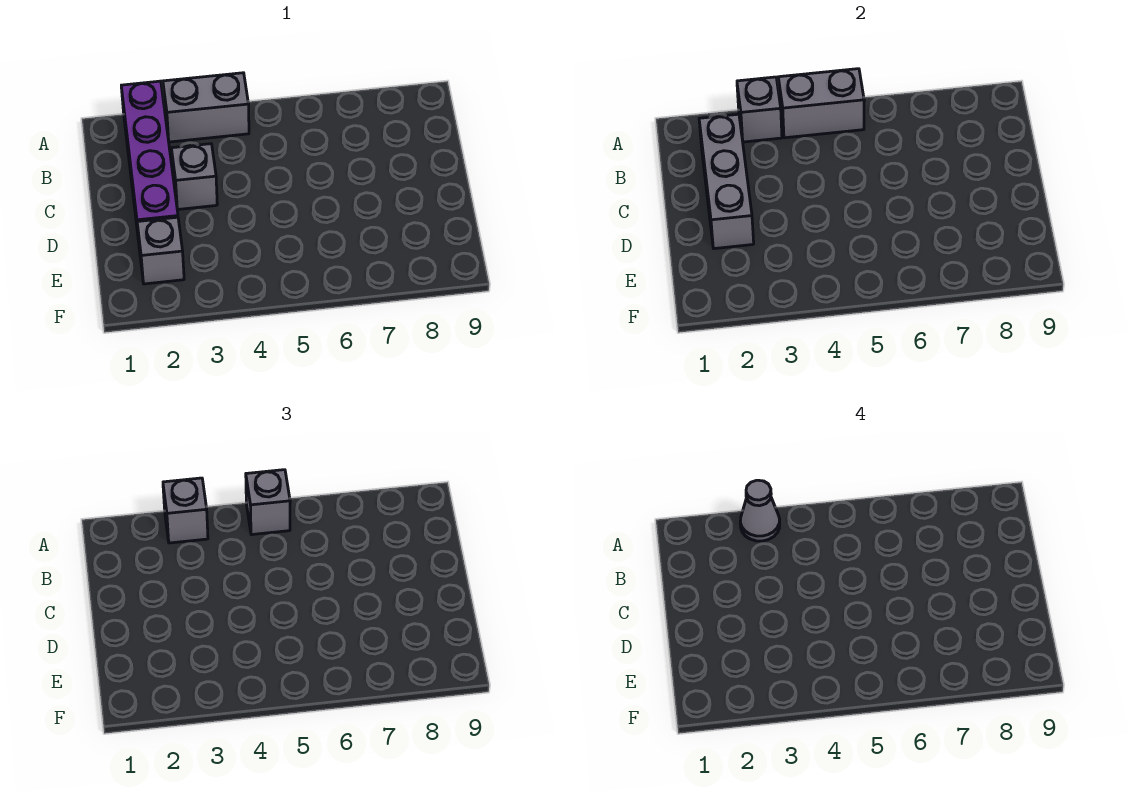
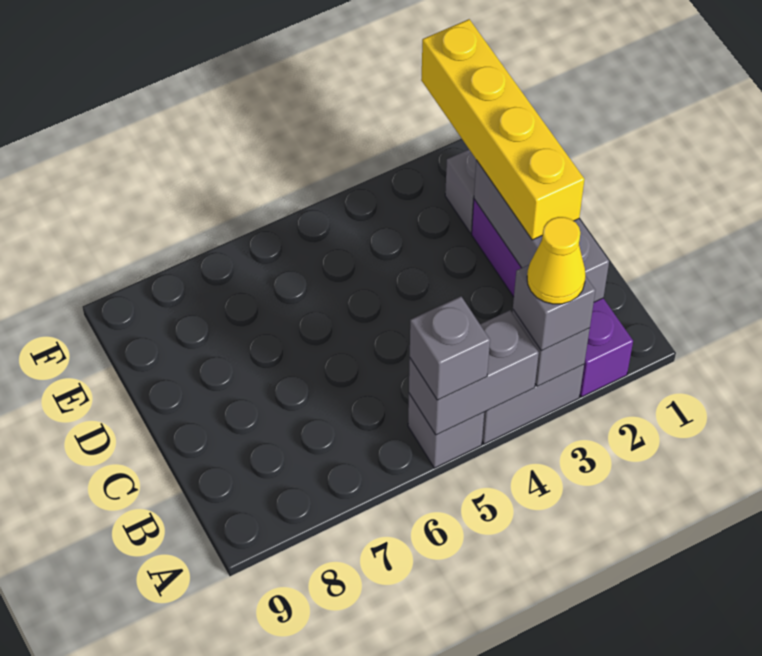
grey 1x1 cone [740,480,780,541] -> yellow 1x1 cone [527,217,586,304]
none -> yellow 1x4 brick [421,19,585,240]
grey 1x1 brick [171,144,217,210] -> grey 1x1 brick moved to [408,394,484,468]

